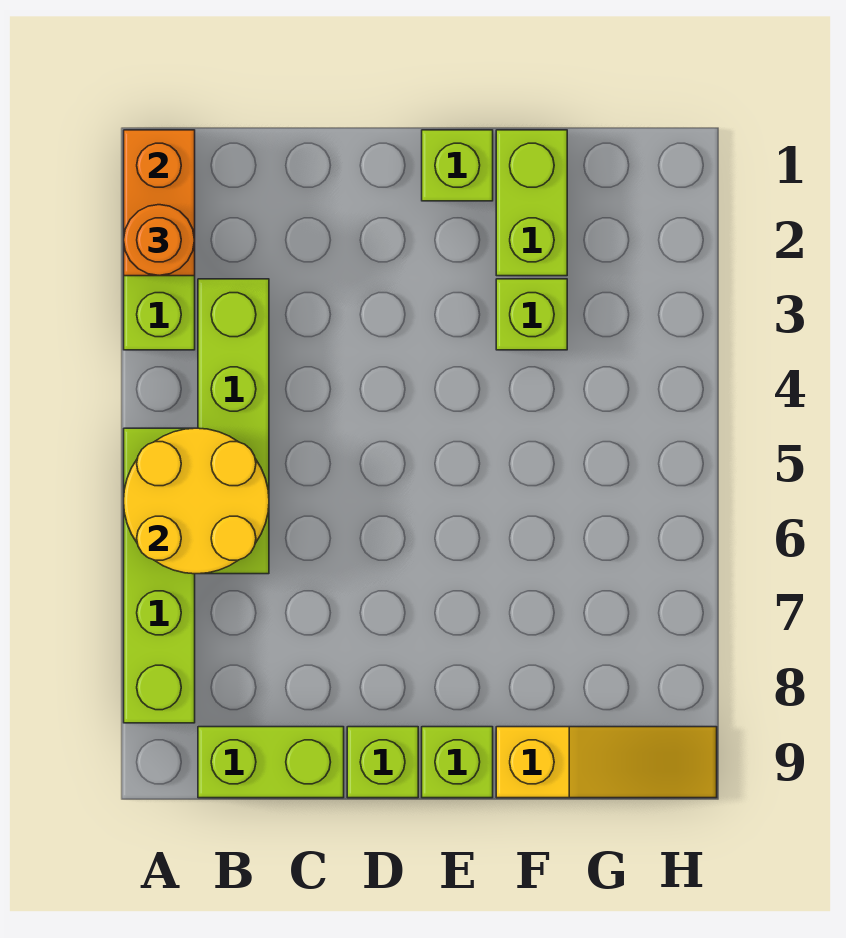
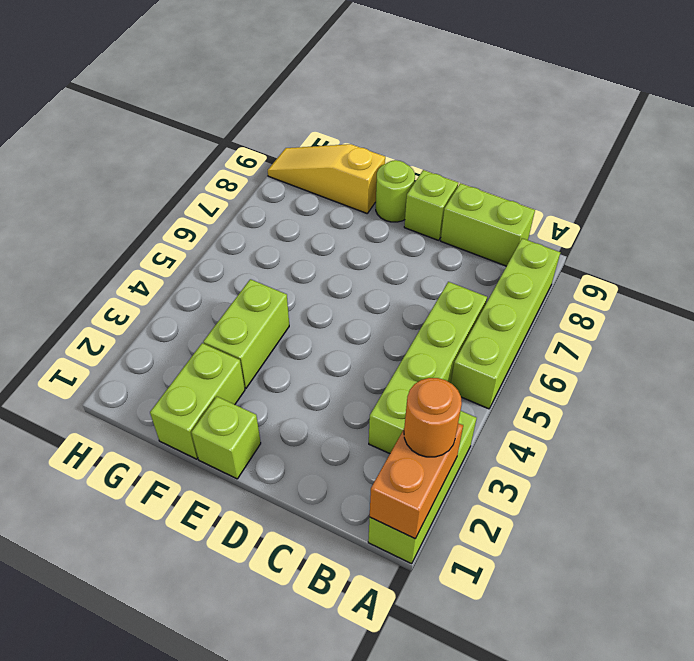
yellow 2x2 round brick [124,428,269,574] -> none
lime 1x1 brick [422,727,493,798] -> lime 1x1 round brick [376,160,415,222]
lime 1x1 brick [496,279,567,350] -> lime 1x2 brick [203,279,289,388]

